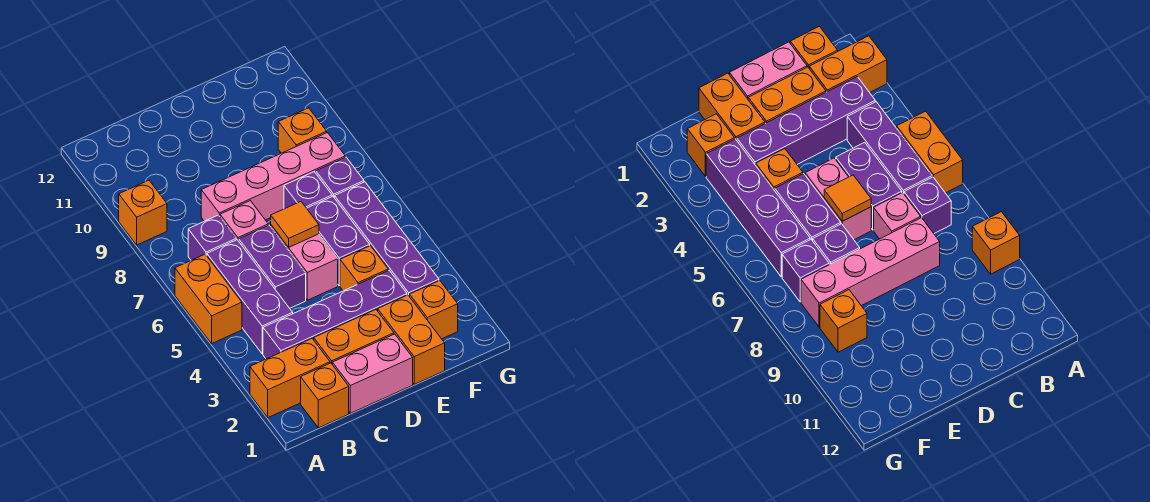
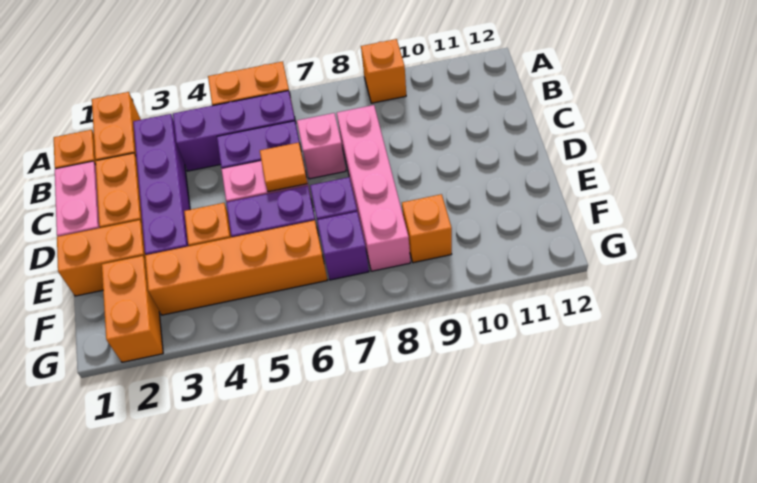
purple 1x1 brick [188,215,236,260] -> none
orange 1x1 brick [410,281,458,339] -> orange 1x2 brick [102,256,163,362]
purple 1x4 brick [335,182,439,297] -> orange 1x4 brick [145,220,327,315]

